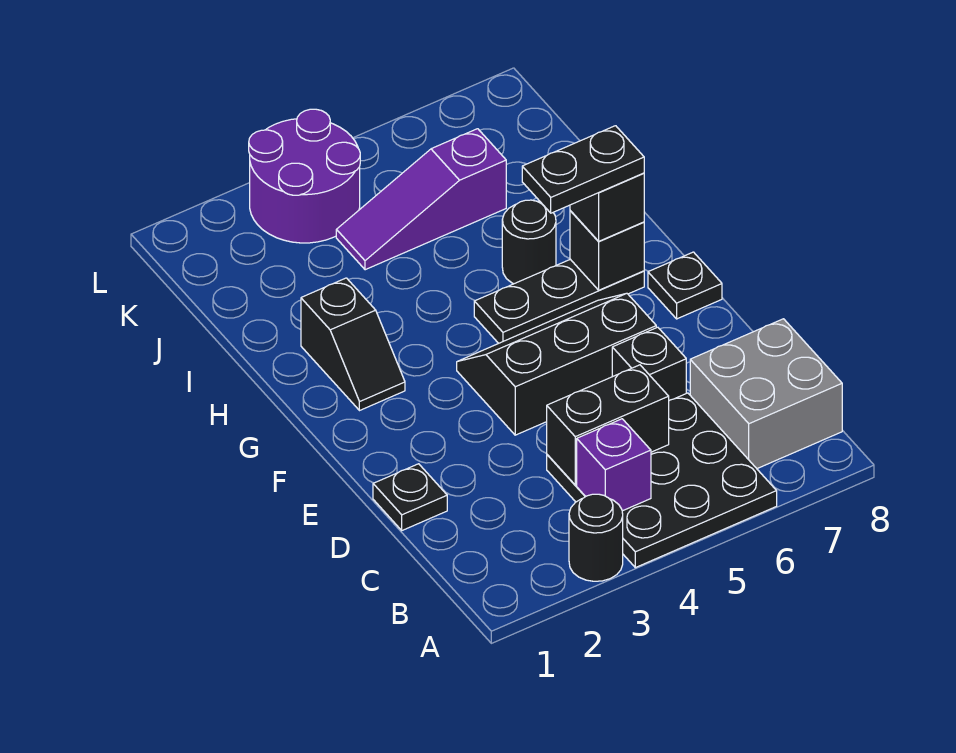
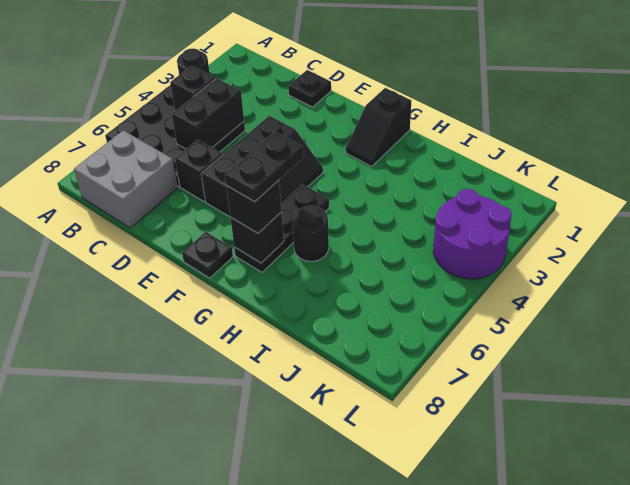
purple 1x1 brick [577,419,651,511] -> black 1x1 brick [170,66,216,111]
black 1x2 slope [301,278,405,411] -> black 1x2 slope turned to [346,88,411,166]
purple 1x3 slope [336,129,506,270] -> none

